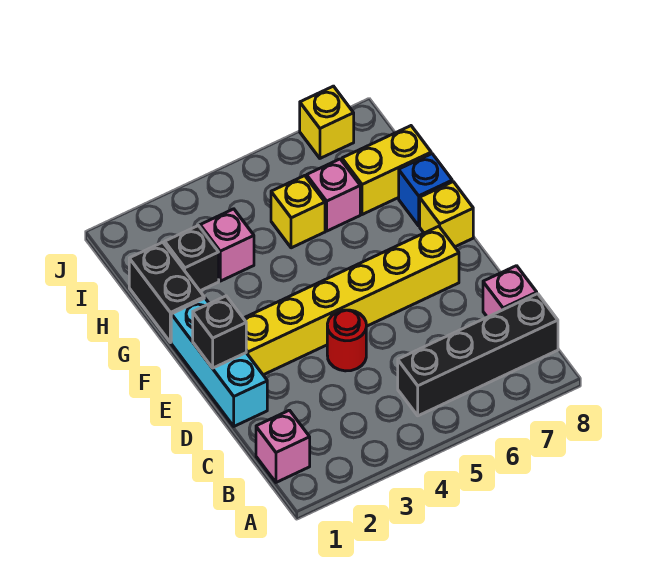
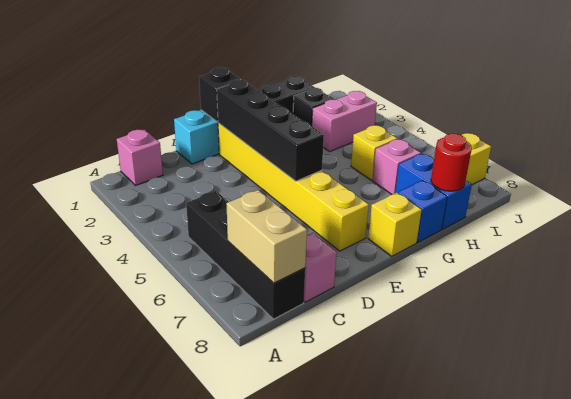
none -> tan 1x2 brick [226,190,307,283]
red 1x1 round brick [327,310,366,371] -> red 1x1 round brick moved to [431,134,472,191]
none -> black 1x4 brick [217,80,324,181]
pink 1x1 brick [200,209,254,281] -> pink 1x2 brick [312,91,377,152]
yellow 1x2 brick [342,126,431,215] -> blue 1x2 brick [395,154,472,229]

